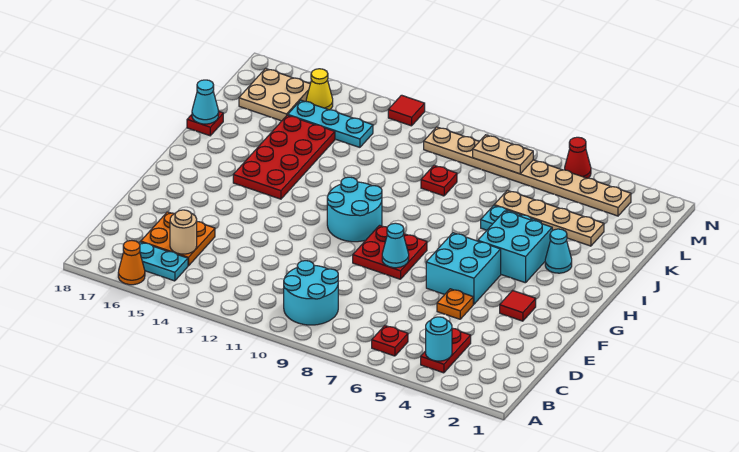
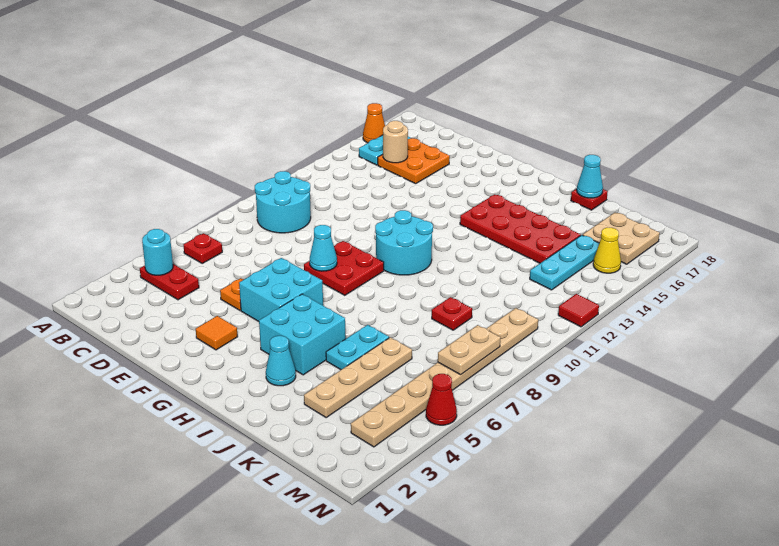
red 1x1 tile [500,290,536,321] -> orange 1x1 tile [196,316,238,350]

